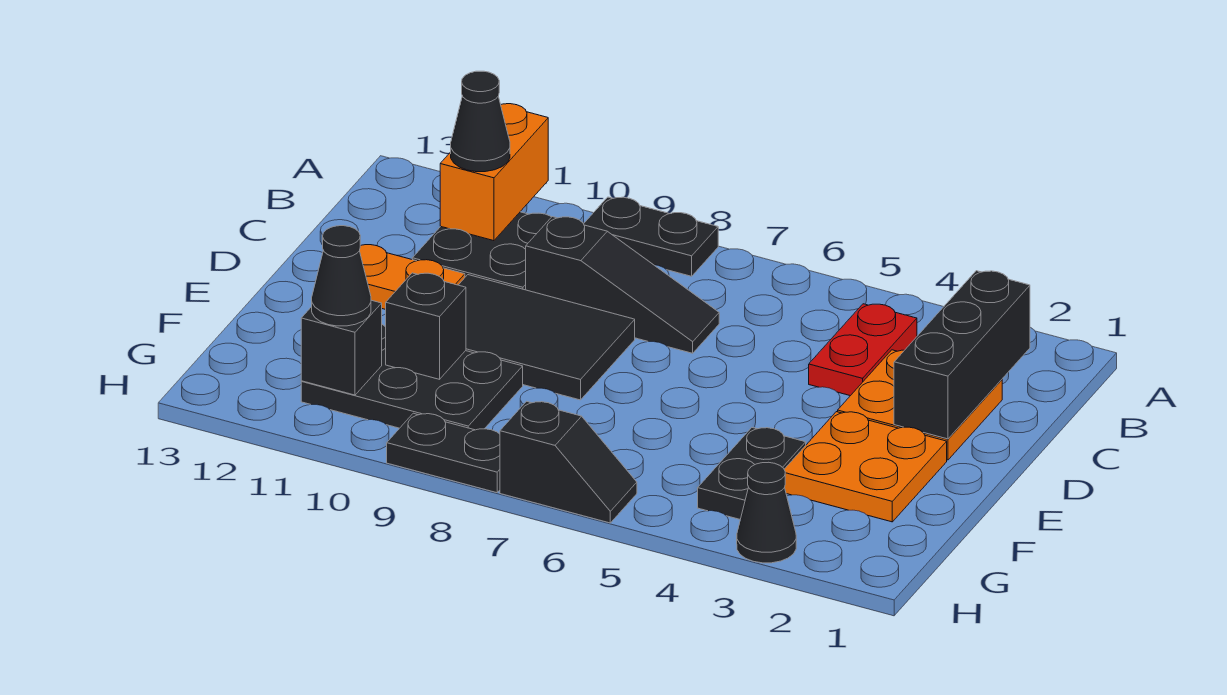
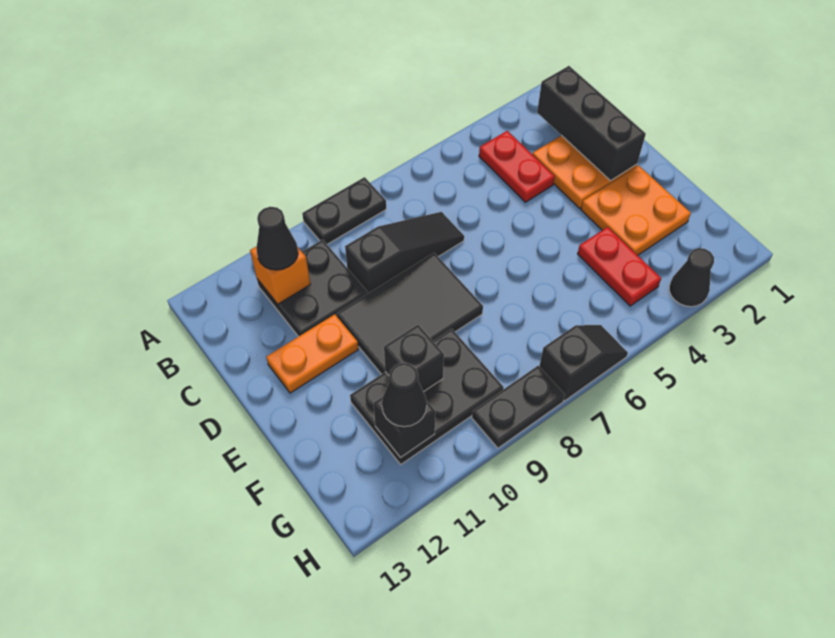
orange 1x2 brick [440,104,548,241] -> orange 1x1 brick [250,246,310,304]
black 1x2 plate [698,428,806,519] -> red 1x2 plate [578,227,661,306]

